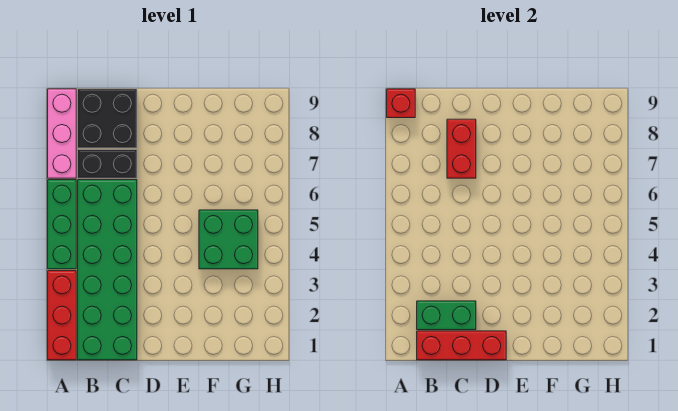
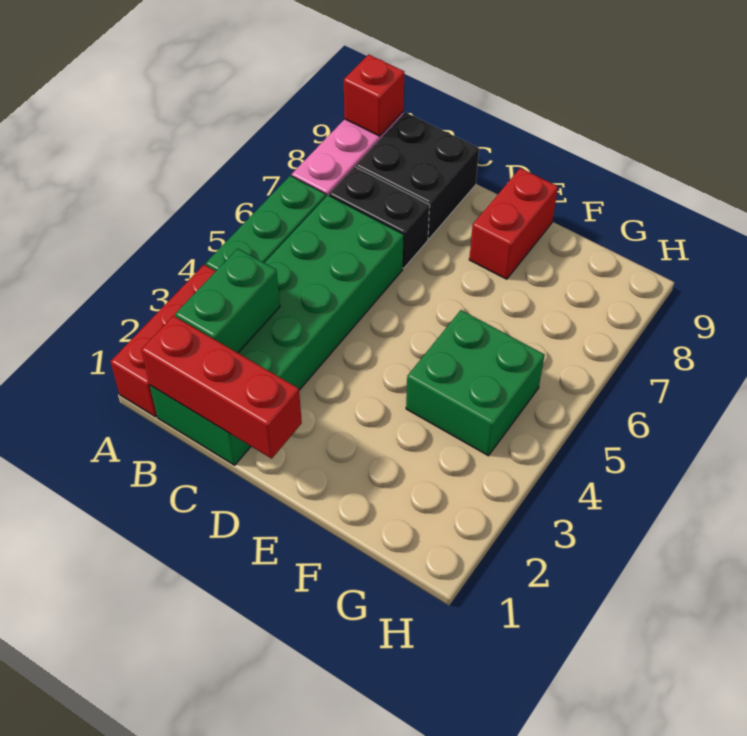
green 1x2 brick [417,301,476,330] -> green 1x2 brick turned to [175,249,280,353]
red 1x2 brick [447,119,476,178] -> red 1x2 brick moved to [469,168,558,279]

